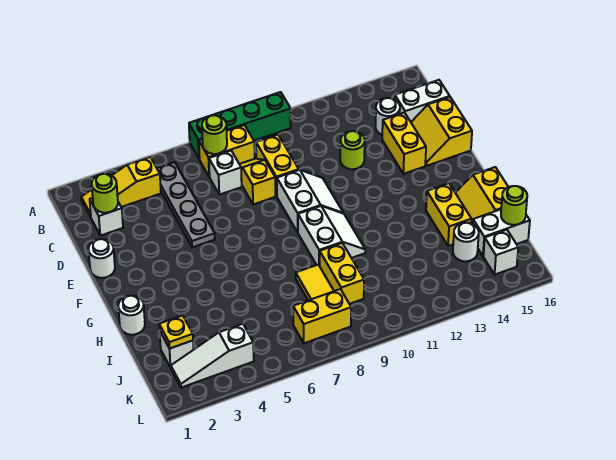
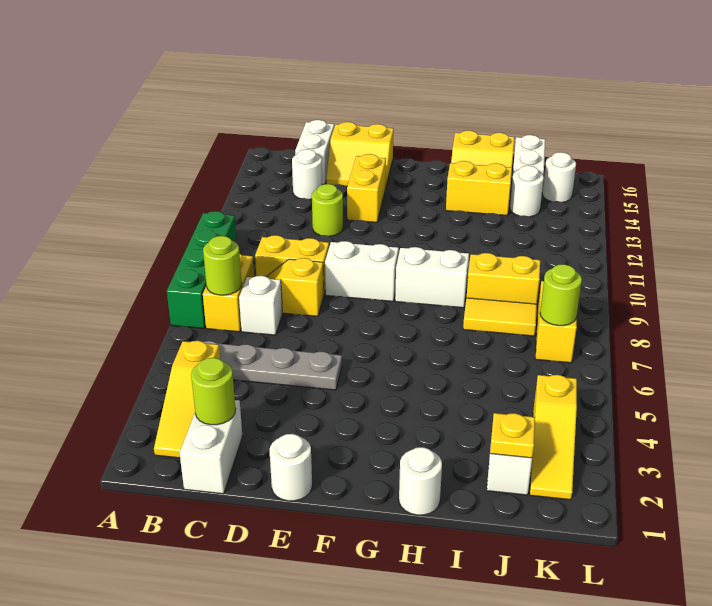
white 1x1 brick [90,198,123,236] -> white 1x2 brick [180,400,243,494]
yellow 1x2 brick [382,113,426,174] -> yellow 1x2 brick turned to [347,154,386,222]
lime 1x1 round brick [501,186,527,225] -> lime 1x1 round brick moved to [540,264,582,326]
white 1x3 slope [171,324,254,388] -> yellow 1x3 slope [530,375,577,500]
white 1x1 brick [483,230,518,274] -> white 1x1 round brick [542,152,576,202]

